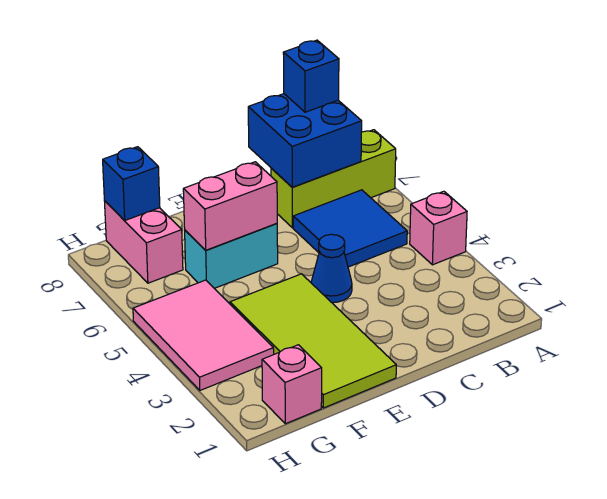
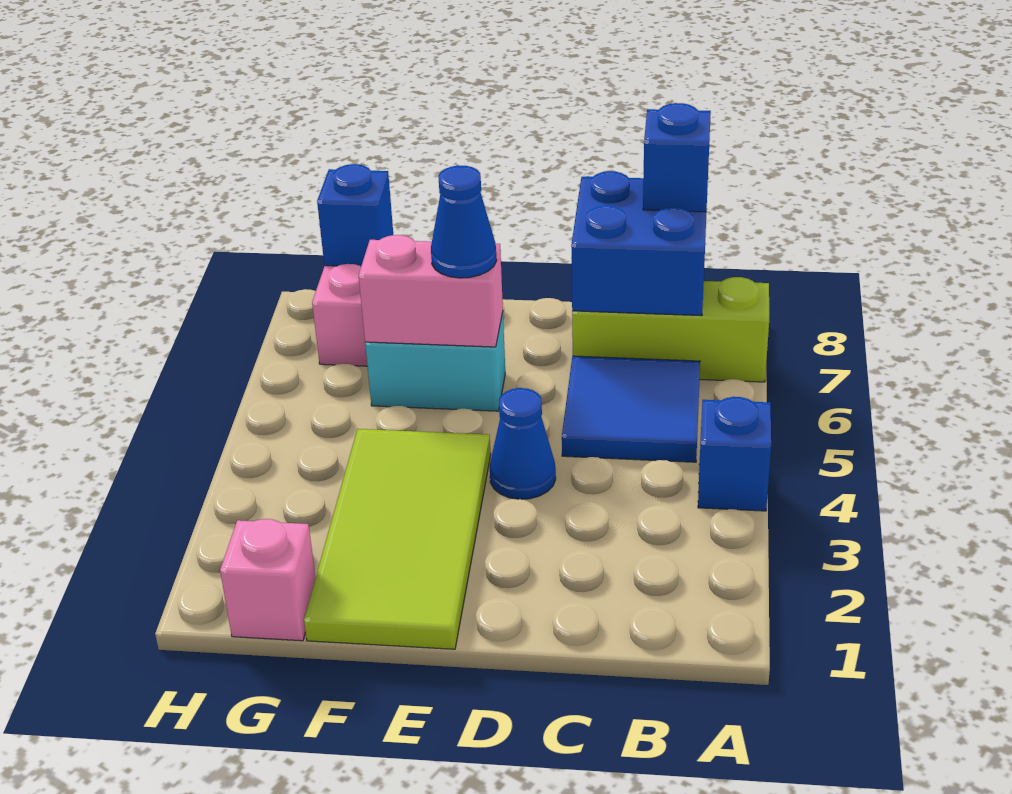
pink 1x1 brick [410,191,467,265] -> blue 1x1 brick [698,397,771,511]
none -> blue 1x1 cone [431,166,497,278]
pink 2x3 tile [133,280,274,390] -> none

